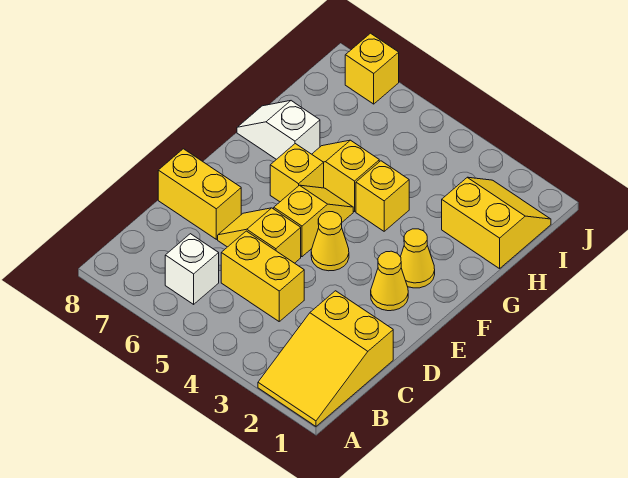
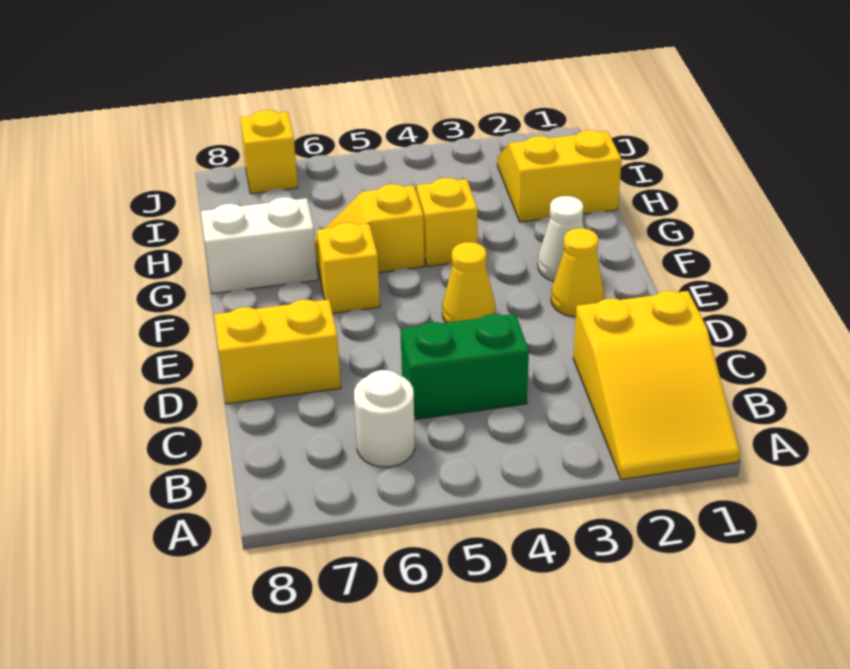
white 1x1 brick [165,234,219,304] -> white 1x1 round brick [354,370,415,467]
yellow 1x2 brick [221,231,304,321] -> green 1x2 brick [400,314,529,420]
yellow 1x2 slope [218,208,301,263] -> none
yellow 1x2 slope [274,185,353,257] -> none
yellow 1x1 cone [401,229,435,288] -> white 1x1 cone [538,196,583,281]
white 1x2 slope [237,101,320,159] -> white 1x2 brick [201,197,318,294]

